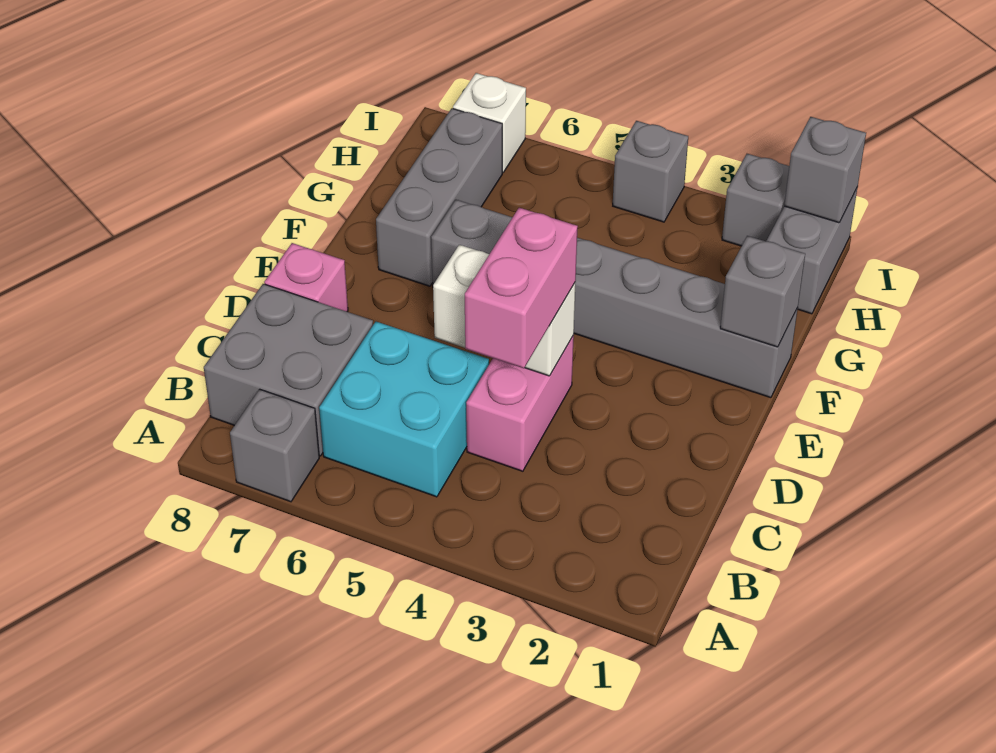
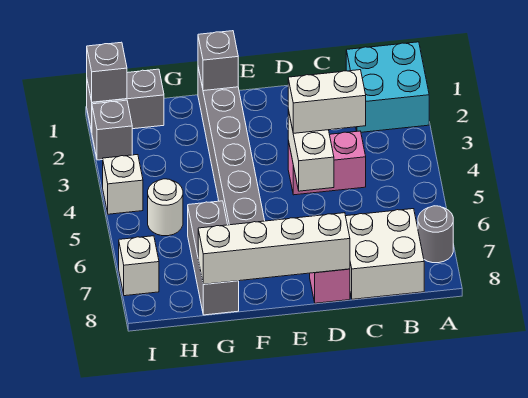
grey 1x1 brick [230,389,319,502] -> grey 1x1 round brick [418,206,453,263]
cyan 2x2 brick [319,322,489,497] -> cyan 2x2 brick moved to [346,42,429,132]
grey 2x2 brick [204,284,373,456] -> white 2x2 brick [346,209,424,299]
pink 1x2 brick [465,208,578,368] -> white 1x2 brick [288,70,366,133]
none -> white 1x4 brick [198,213,350,284]
grey 1x3 brick [376,108,502,286] -> grey 1x3 brick turned to [188,201,239,315]
none -> white 1x1 round brick [148,179,183,236]
grey 1x1 brick [613,121,688,222] -> white 1x1 brick [103,155,143,214]

